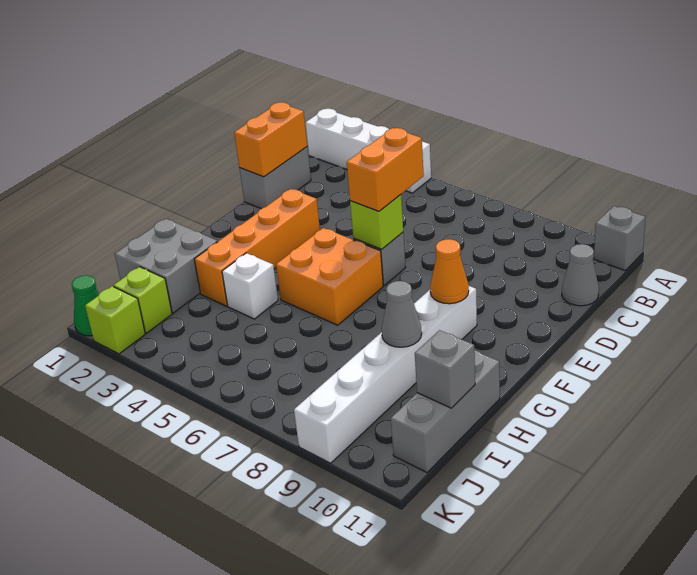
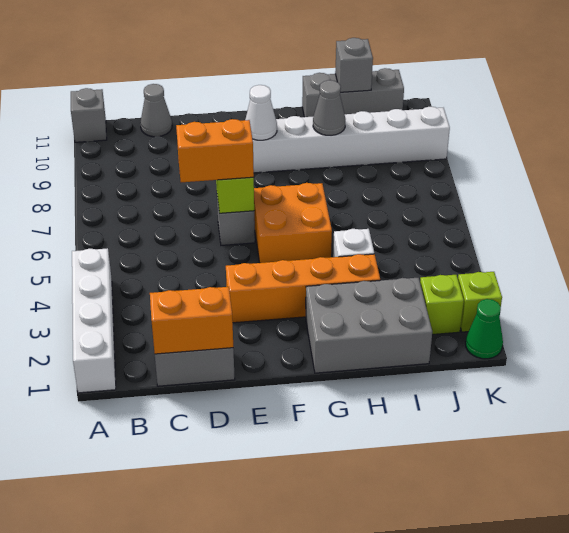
orange 1x1 cone [430,239,469,304] -> white 1x1 cone [245,85,277,140]
grey 2x2 brick [115,219,217,313] -> grey 2x3 brick [306,278,432,373]

